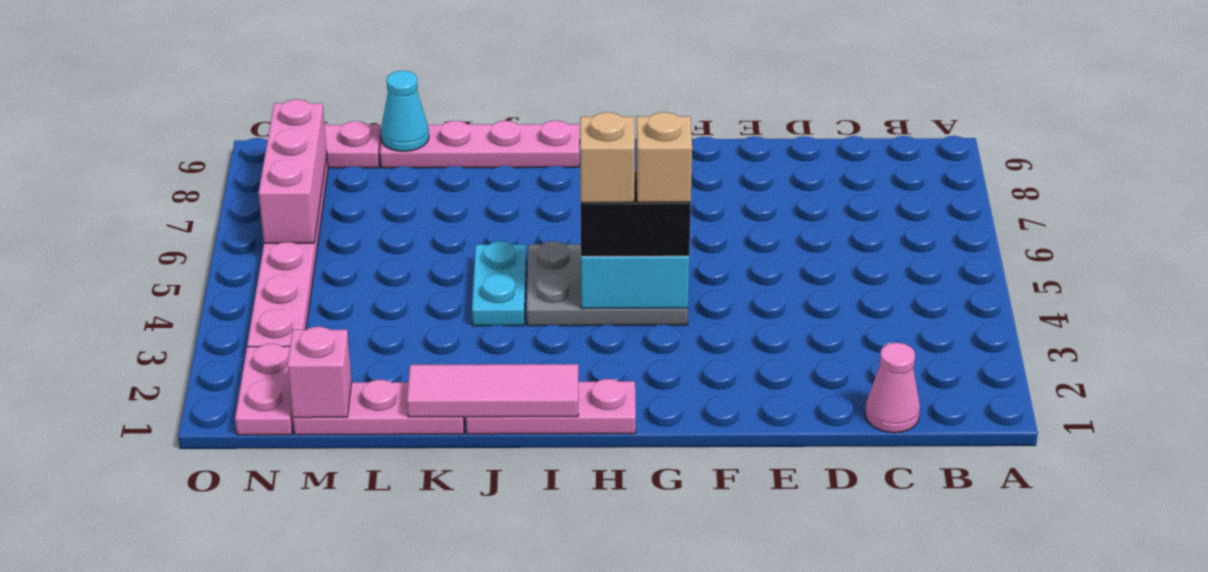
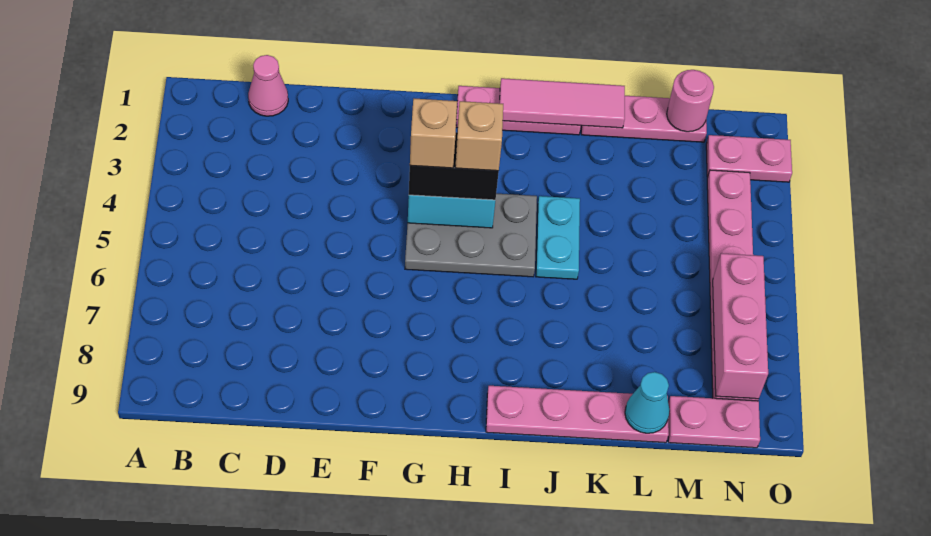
pink 1x1 brick [287,327,352,418] -> pink 1x1 round brick [667,70,714,132]
pink 1x2 plate [235,344,293,435] -> pink 1x2 plate turned to [706,135,792,182]

